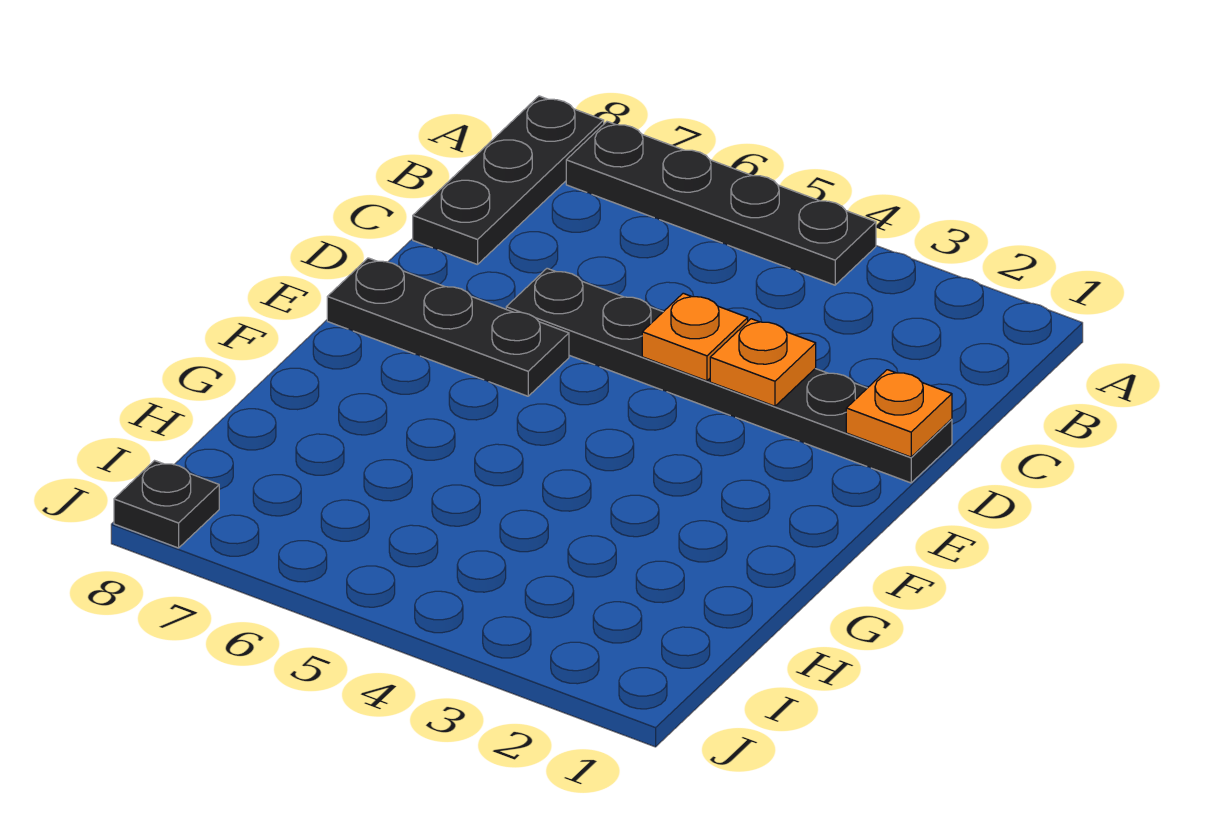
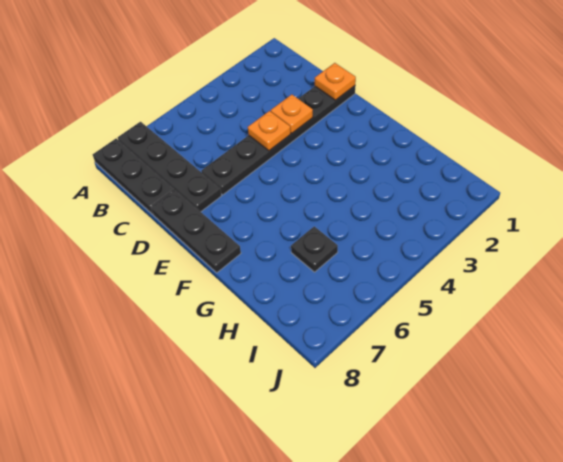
black 1x4 plate [566,122,876,285] -> black 1x4 plate turned to [118,122,222,212]
black 1x3 plate [327,258,569,396] -> black 1x3 plate turned to [151,190,241,273]
black 1x1 plate [114,461,219,548] -> black 1x1 plate moved to [291,226,338,272]

